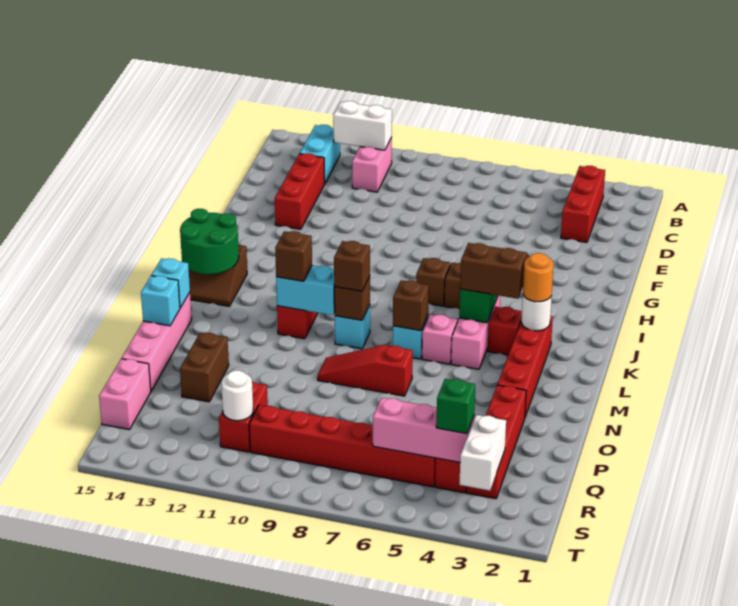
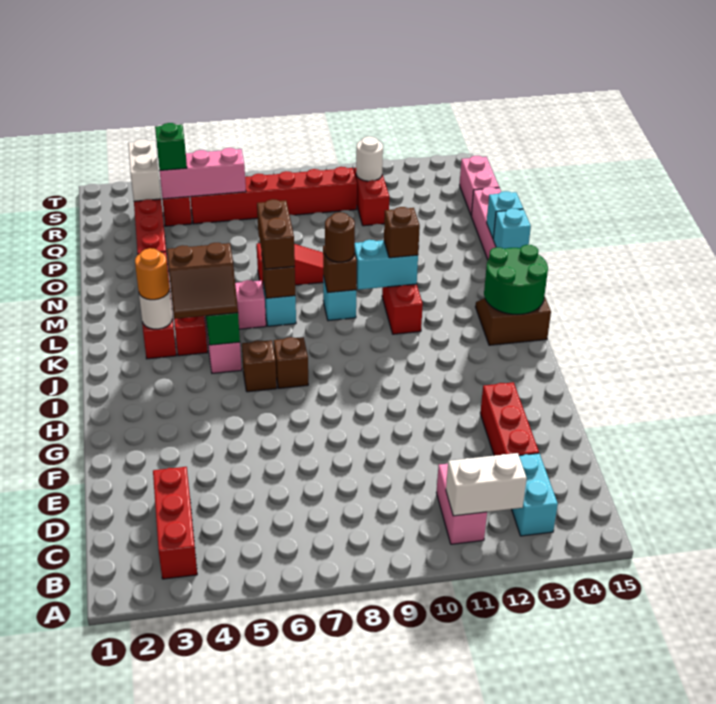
brown 1x1 brick [334,241,370,291] -> brown 1x1 round brick [325,212,355,262]
brown 1x2 brick [180,332,229,402] -> brown 1x2 brick moved to [257,199,295,269]

